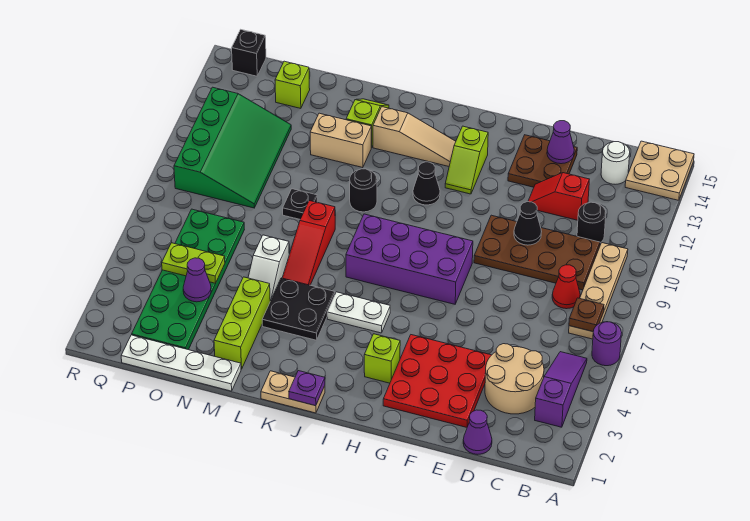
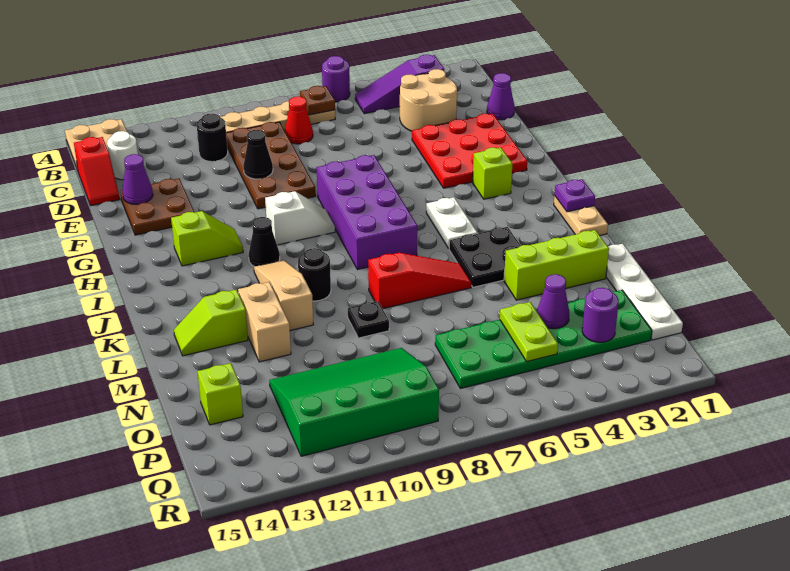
red 1x2 slope [528,173,589,220] -> red 1x2 slope moved to [74,137,119,206]
tan 1x3 slope [373,107,456,166] -> tan 1x3 slope moved to [254,260,313,331]
white 1x2 slope [248,235,289,301] -> white 1x2 slope moved to [265,191,335,245]
none -> purple 1x1 round brick [582,288,619,342]
black 1x1 brick [232,30,266,76] -> none

